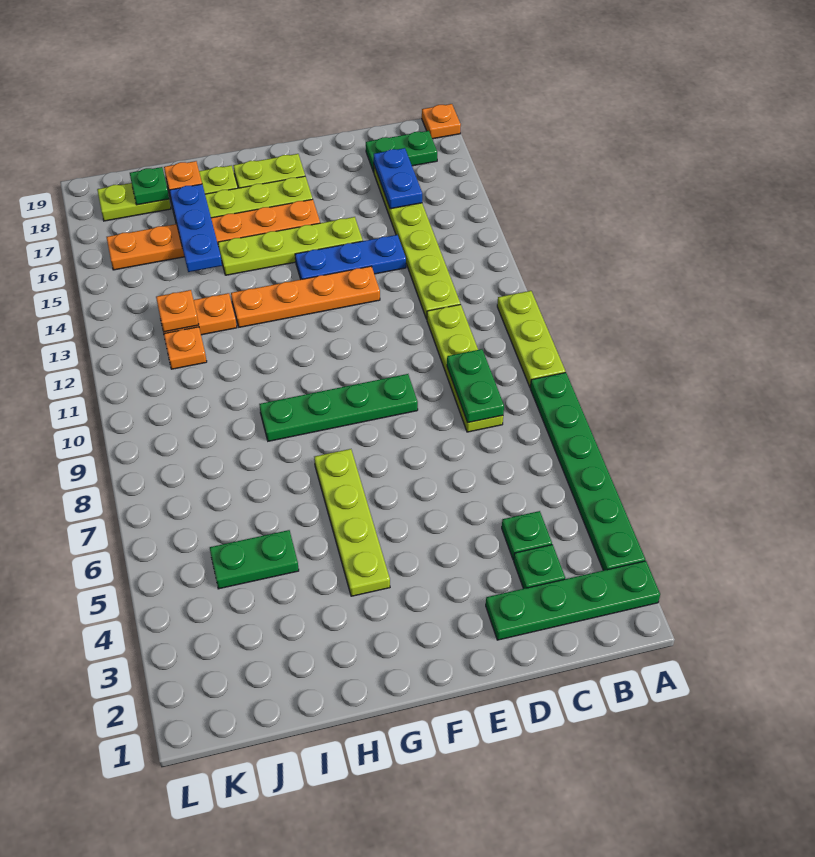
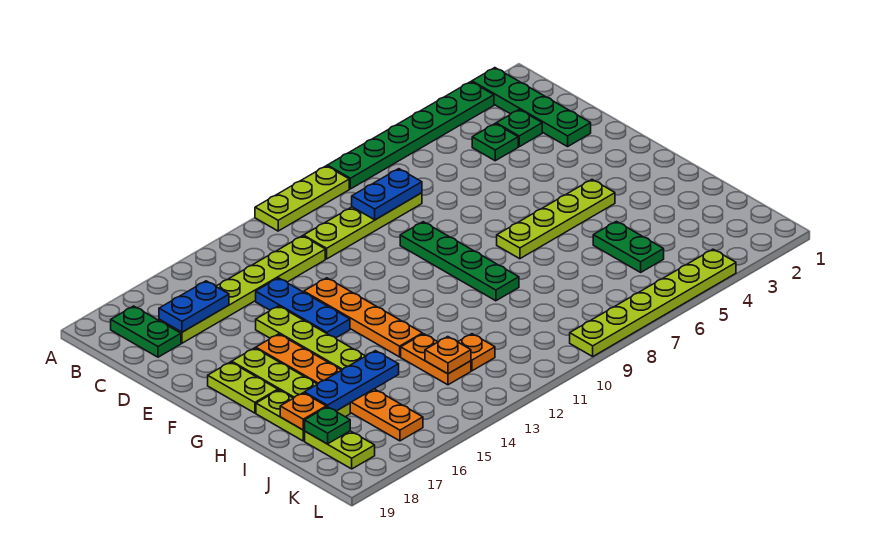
orange 1x1 plate [422,104,461,139] -> none
green 1x2 plate [447,349,504,423] -> blue 1x2 plate [352,169,422,220]
none -> lime 1x6 plate [570,249,736,356]

